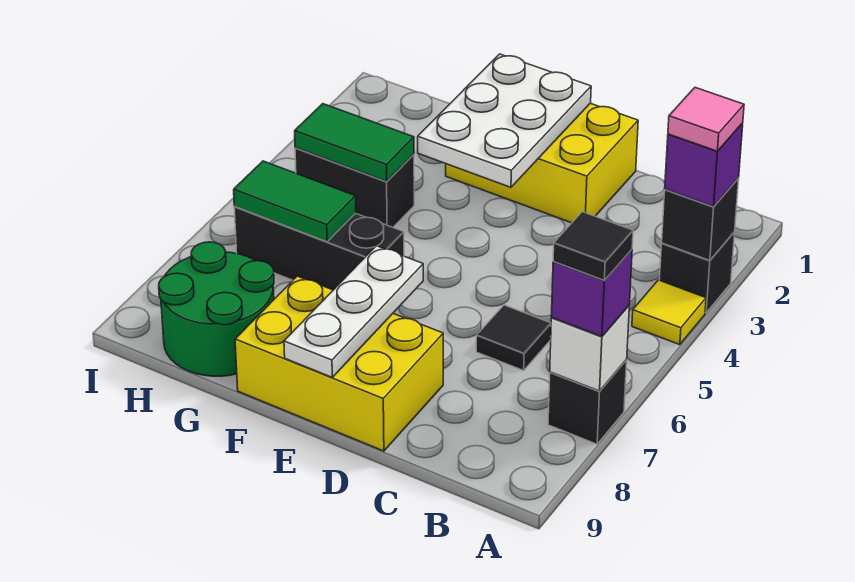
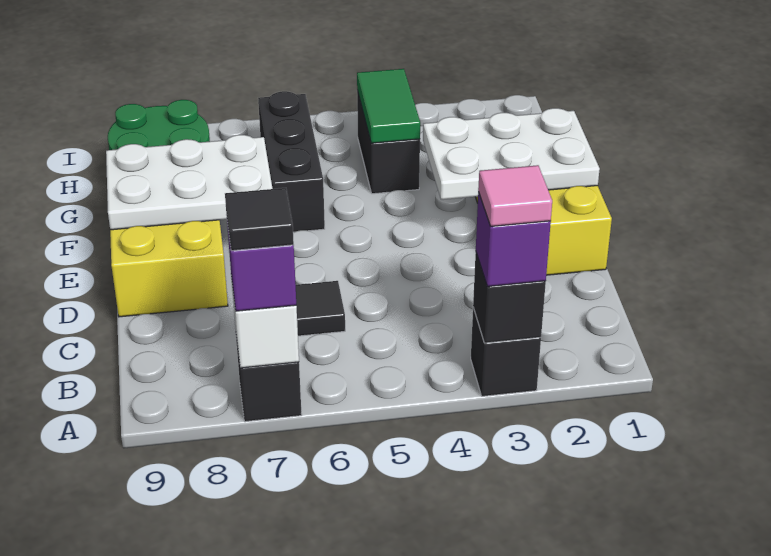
yellow 1x1 tile [632,280,706,345] -> none
white 1x3 plate [284,246,423,377] -> white 2x3 plate [106,135,273,230]
green 1x2 tile [234,161,356,242] -> none

